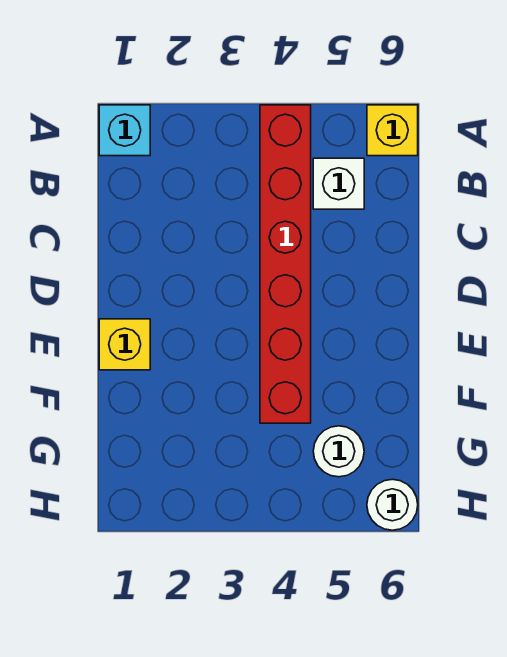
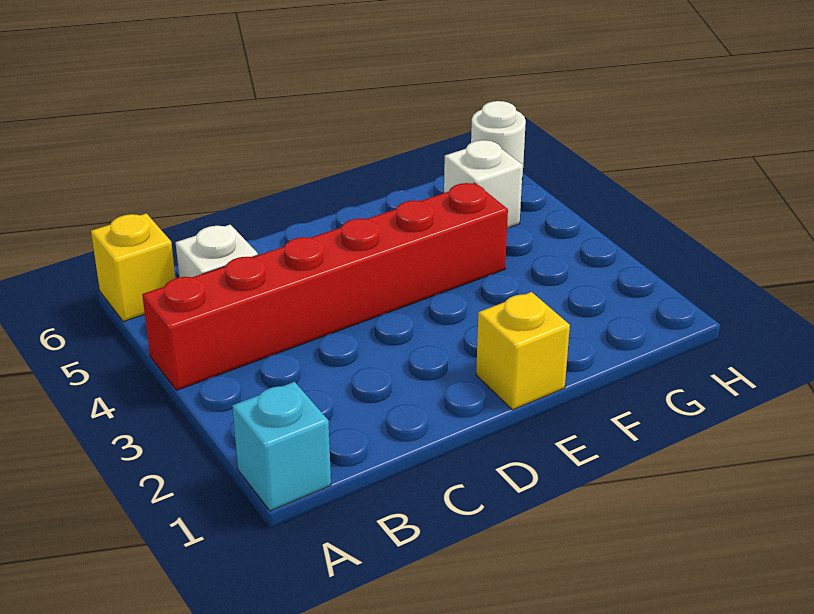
white 1x1 round brick [313,426,364,477] -> white 1x1 brick [444,140,523,228]

